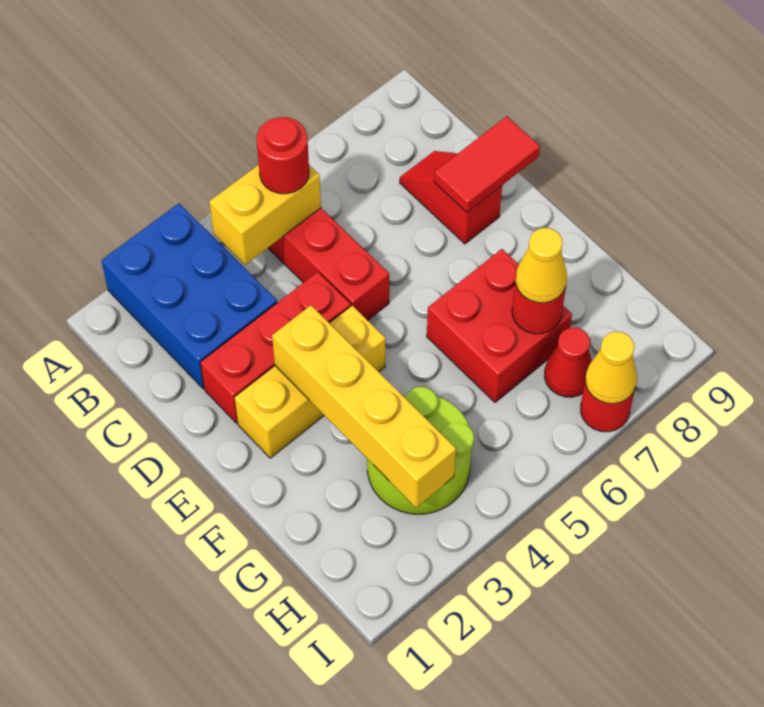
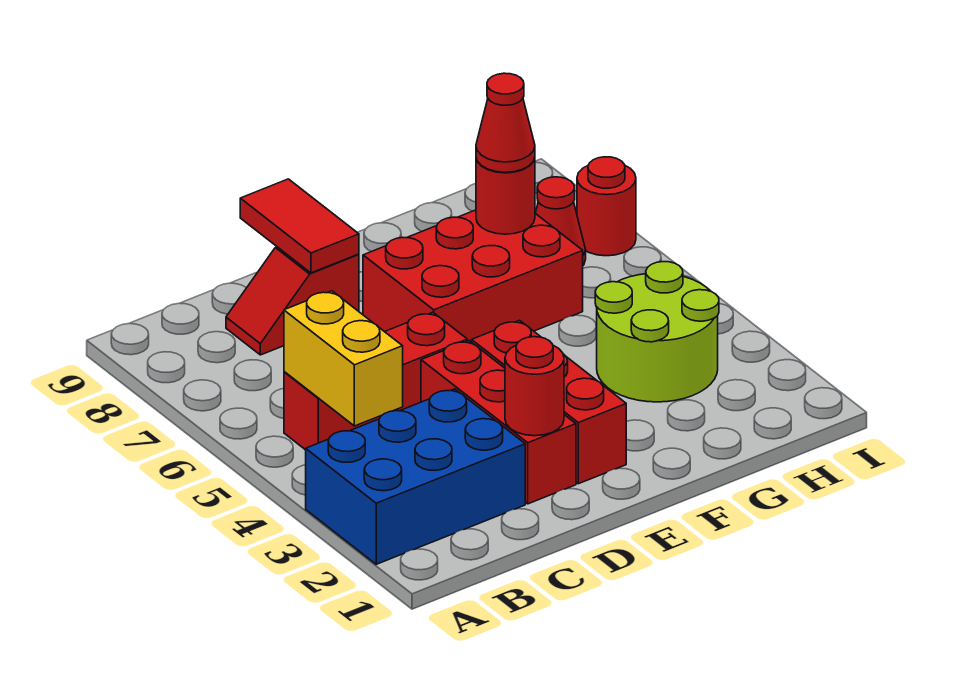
red 1x1 round brick [257,117,309,194] -> red 1x1 round brick moved to [505,337,564,436]
yellow 1x3 brick [234,306,385,458] -> red 1x3 brick [472,320,626,484]
yellow 1x4 brick [272,305,456,508] -> none
red 2x2 brick [427,249,572,403] -> red 2x3 brick [363,210,583,342]
yellow 1x1 cone [516,228,567,303] -> red 1x1 cone [476,73,535,172]
yellow 1x1 cone [586,332,637,404] -> none

